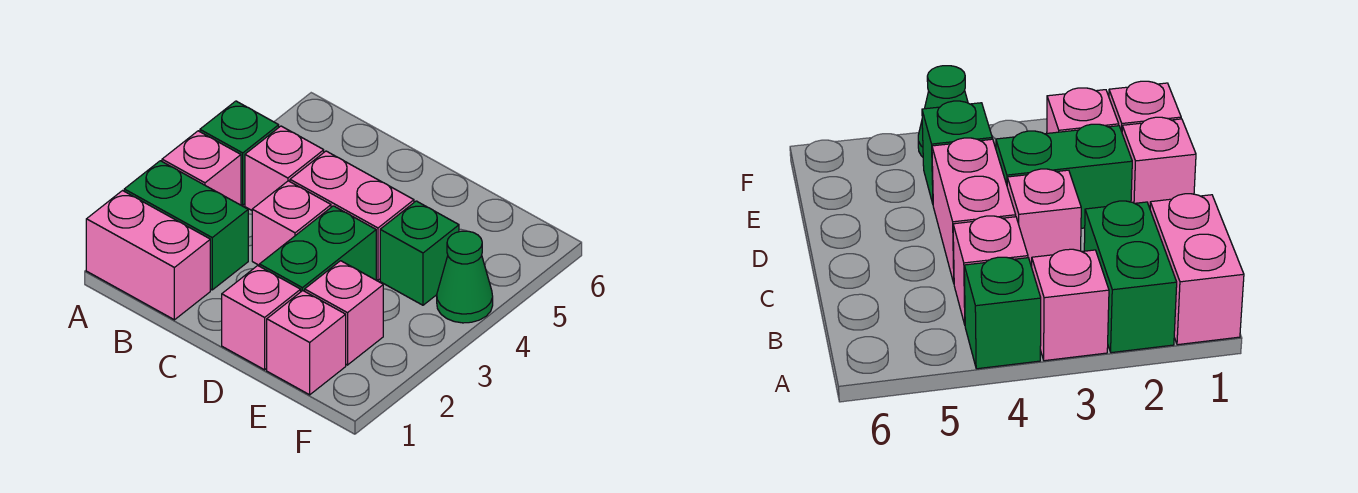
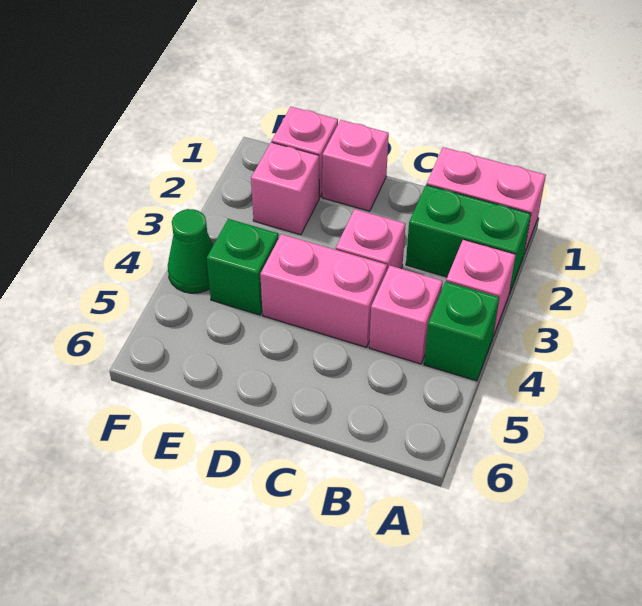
green 1x2 brick [260,206,376,291] -> none

